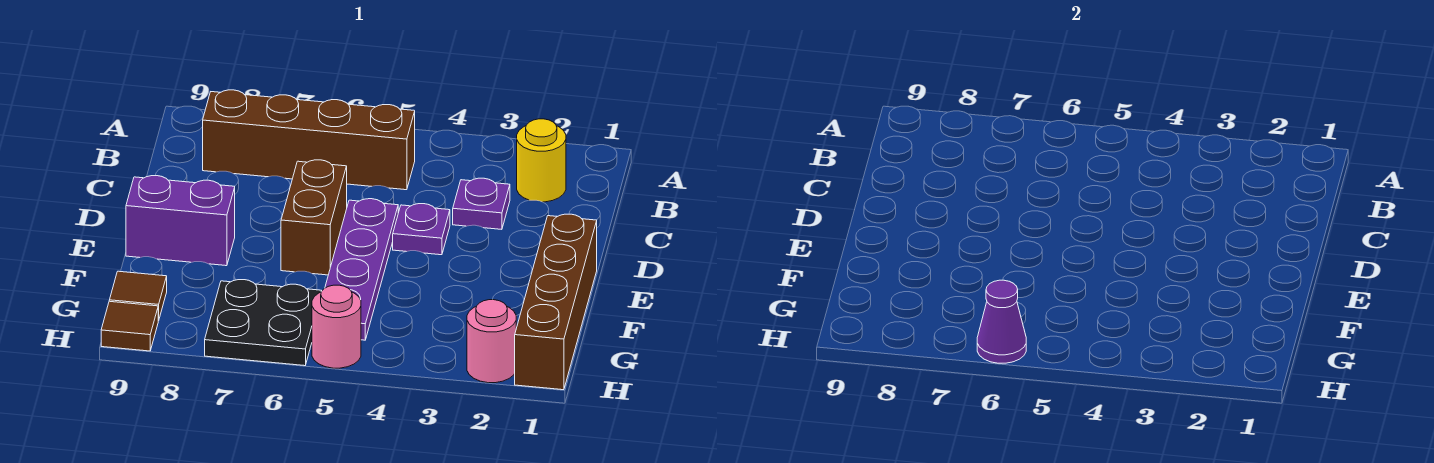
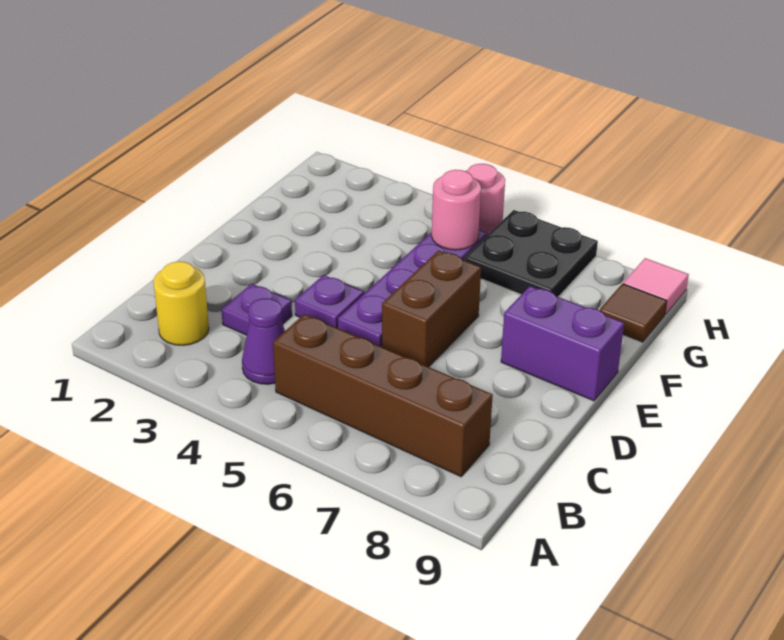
brown 1x4 brick [515,214,597,390] -> none
pink 1x1 round brick [467,300,516,383] -> pink 1x1 round brick moved to [432,170,481,250]
purple 1x1 cone [977,280,1026,363] -> purple 1x1 cone moved to [242,298,285,384]
brown 1x1 tile [101,301,158,351] -> pink 1x1 tile [623,258,689,315]

